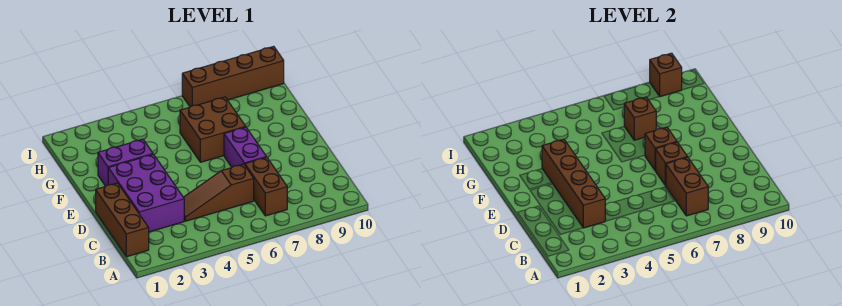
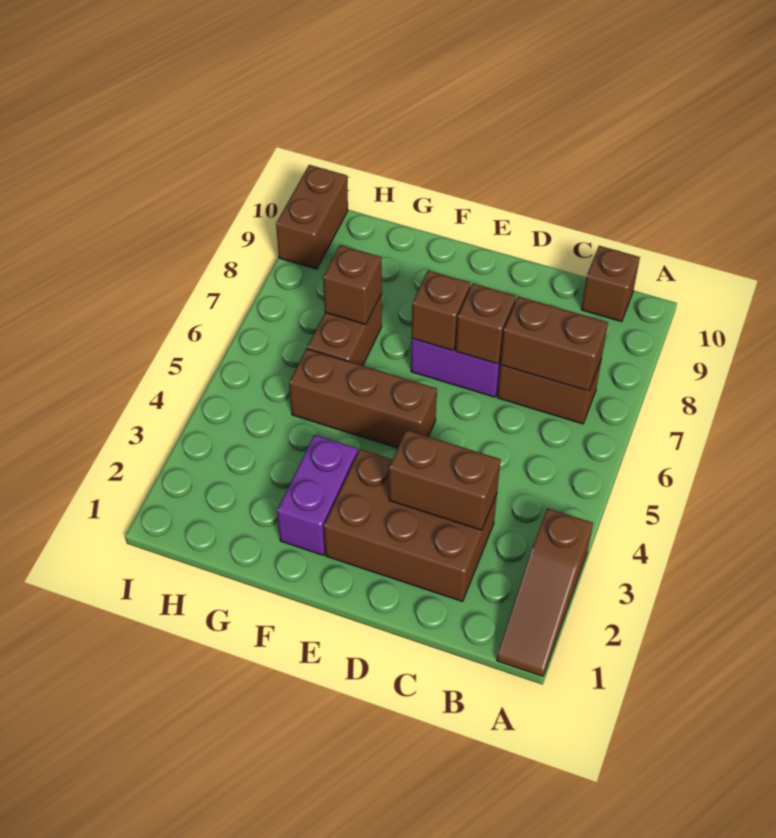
brown 1x3 brick [96,183,149,257] -> brown 1x3 brick moved to [289,349,437,448]
purple 2x3 brick [108,154,184,232] -> brown 2x3 brick [324,449,497,601]
brown 1x4 brick [542,139,605,228] -> brown 1x2 brick [389,430,501,530]
brown 1x3 slope [183,164,254,221] -> brown 1x3 slope moved to [497,508,593,676]
brown 2x2 brick [180,97,246,162] -> brown 1x2 brick [307,293,382,366]
brown 1x4 brick [182,46,284,107] -> brown 1x2 brick [276,165,348,269]
brown 1x1 brick [650,53,682,97] -> brown 1x1 brick moved to [581,246,640,322]

